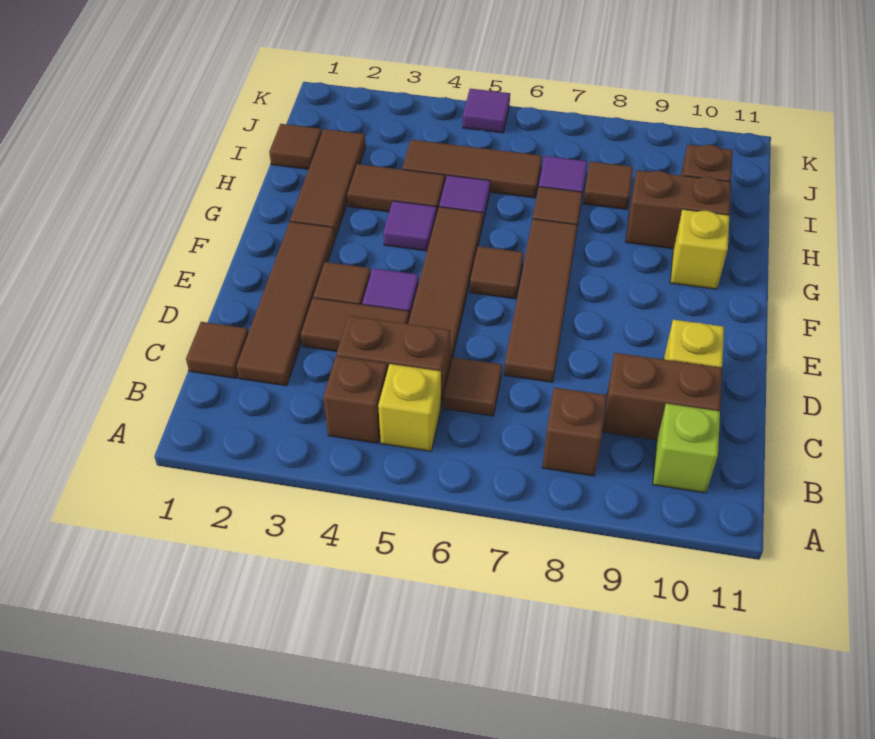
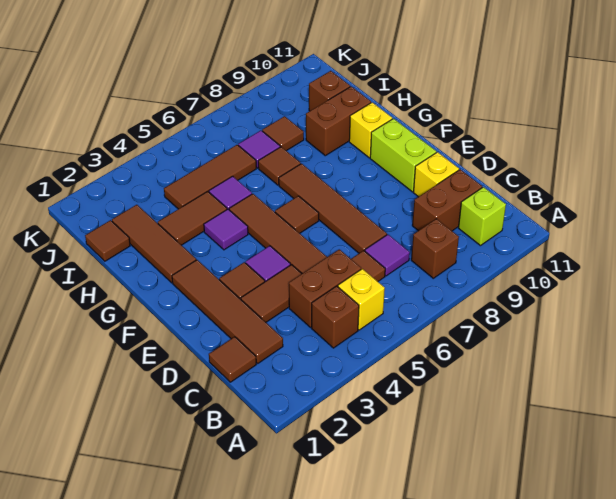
none -> lime 1x2 brick [370,119,436,192]
purple 1x1 tile [463,89,510,133] -> purple 1x1 tile moved to [365,235,410,276]

